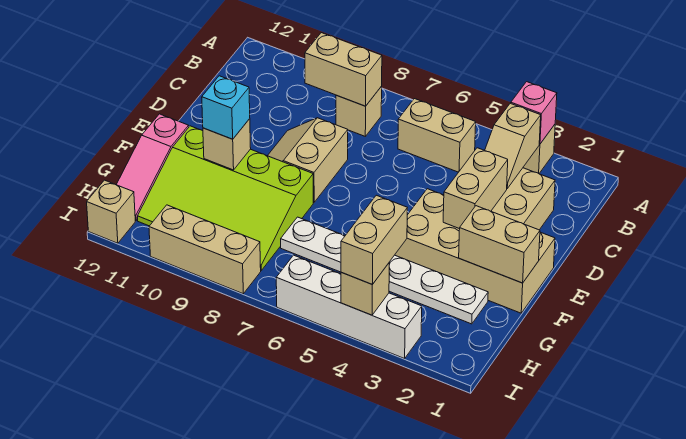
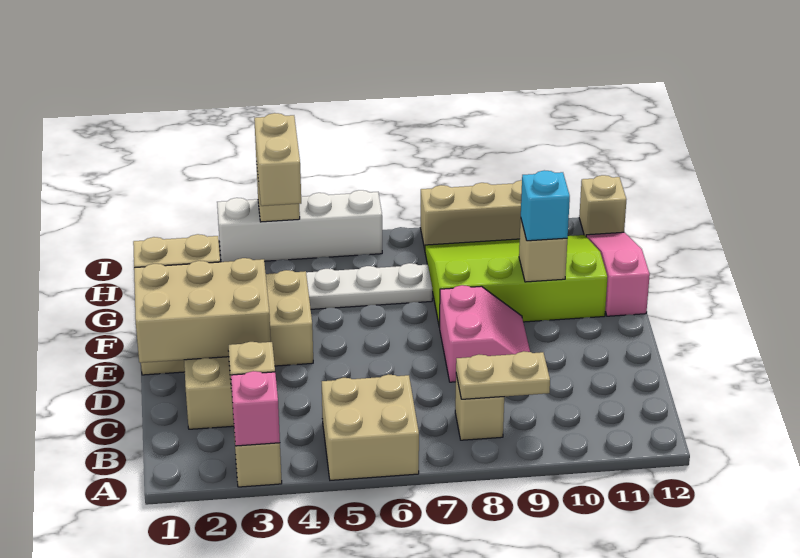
tan 1x2 brick [398,99,476,172] -> tan 2x2 brick [322,374,419,480]
tan 1x2 brick [305,33,382,106] -> tan 1x2 plate [456,351,550,399]
tan 1x2 brick [443,148,508,229] -> tan 2x3 brick [134,258,271,363]
tan 2x2 slope [268,118,348,202] -> pink 2x2 slope [440,285,530,382]

